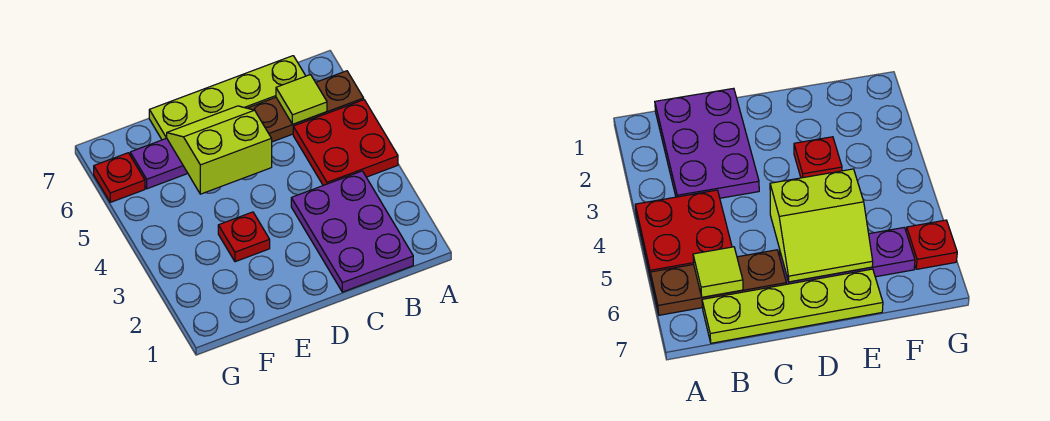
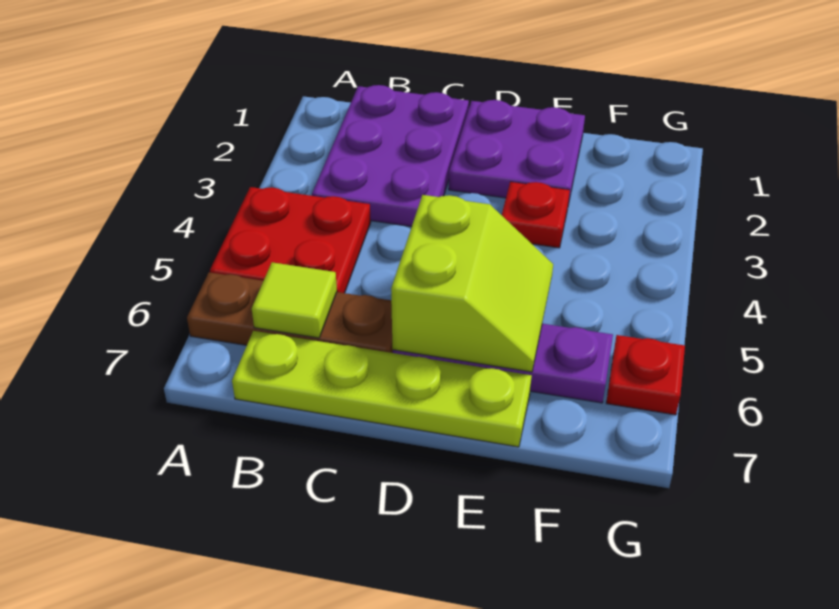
none -> purple 2x2 plate [449,100,585,205]
lime 2x2 slope [167,106,272,194] -> lime 2x2 slope turned to [391,195,553,372]

